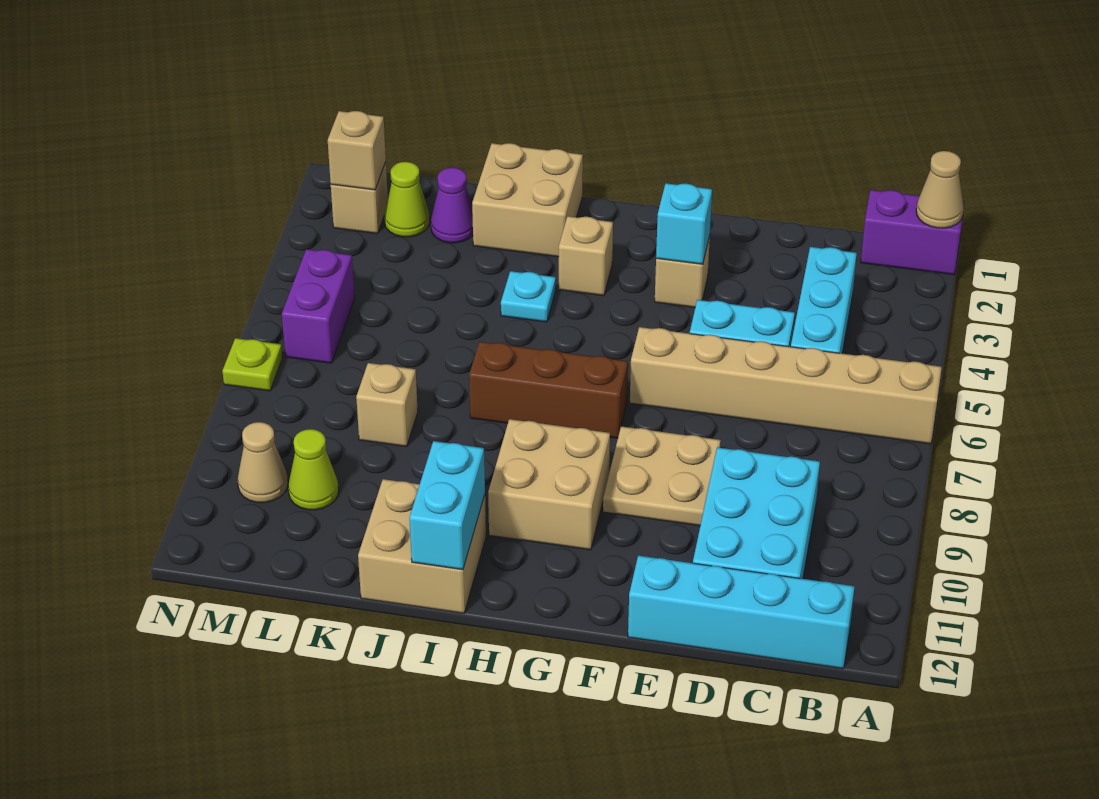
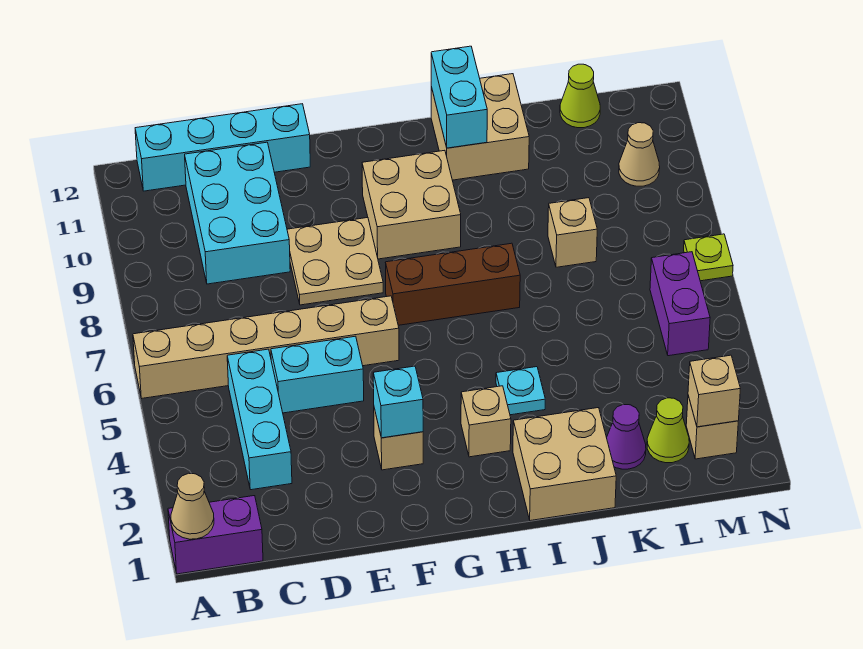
lime 1x1 cone [288,429,339,510] -> lime 1x1 cone moved to [560,64,600,128]

